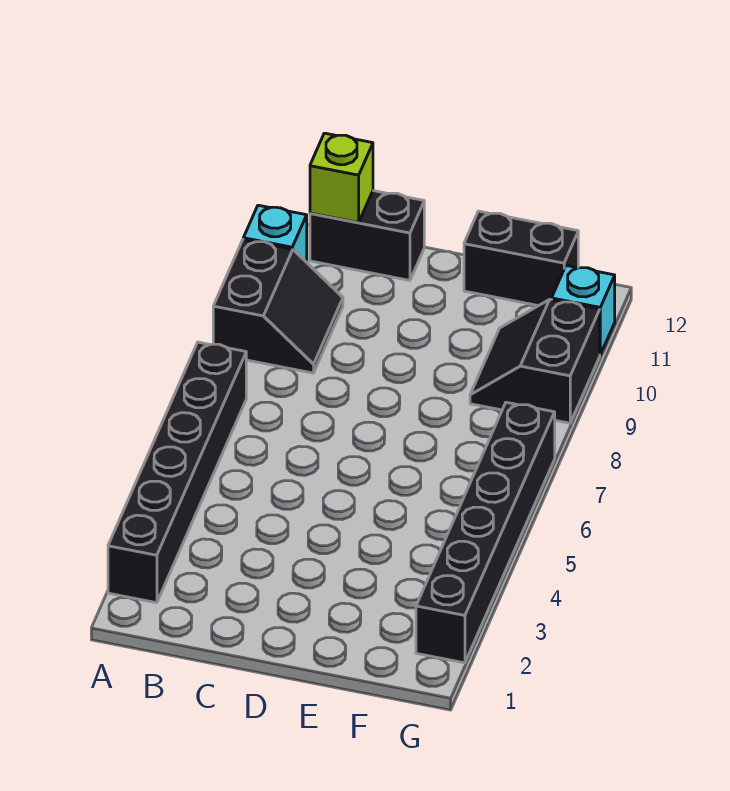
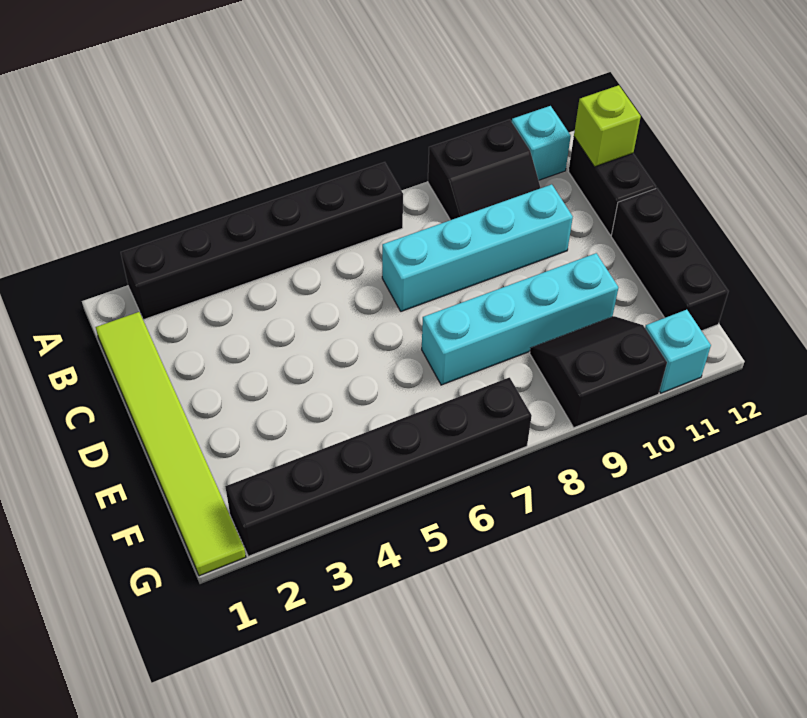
none -> lime 1x6 tile [96,312,246,576]
none -> cyan 1x4 brick [382,184,573,311]
none -> cyan 1x4 brick [422,253,618,385]
black 1x2 brick [464,211,578,306] -> black 1x3 brick [611,188,728,331]

